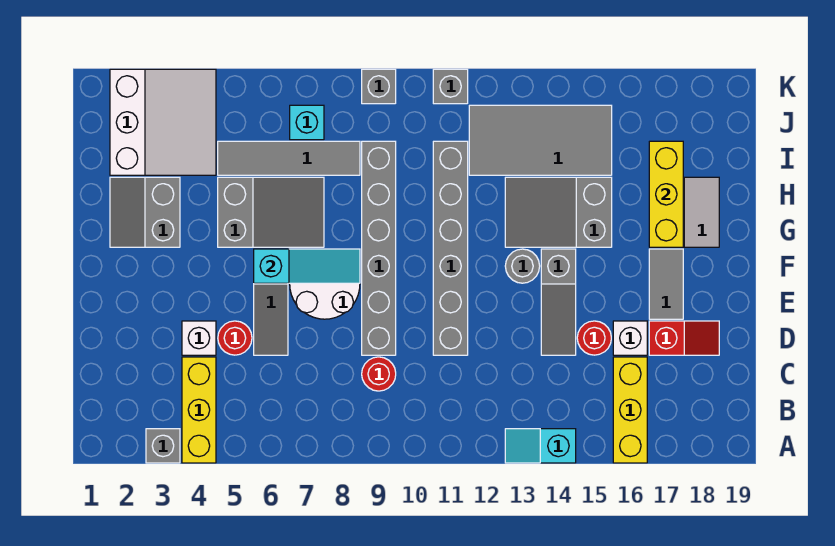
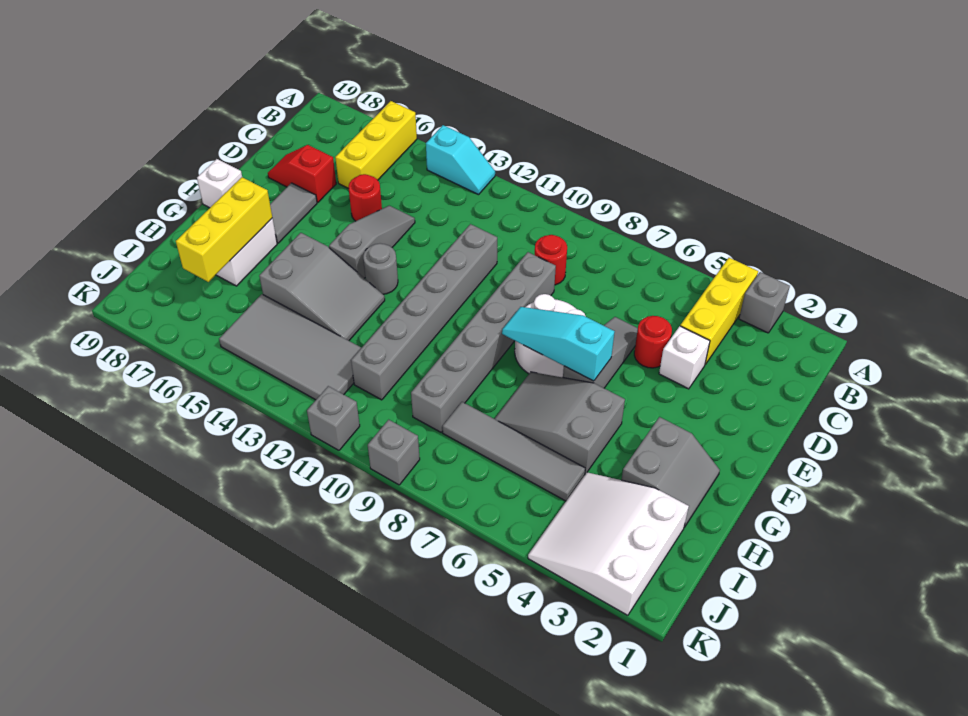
white 1x1 brick [613,321,647,355] -> white 1x1 brick moved to [197,159,242,208]
cyan 1x1 brick [290,105,324,140] -> none

